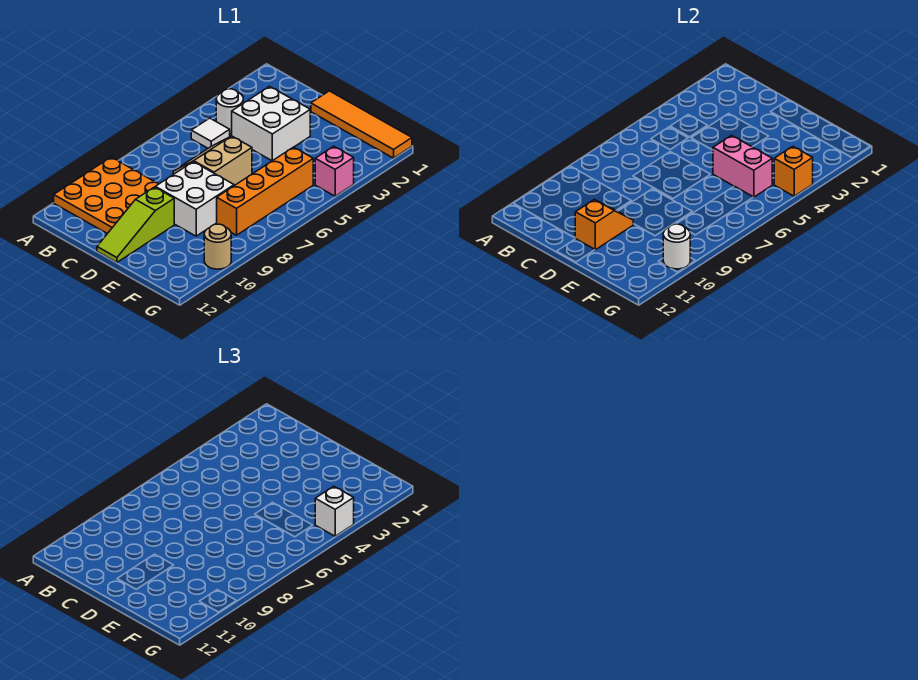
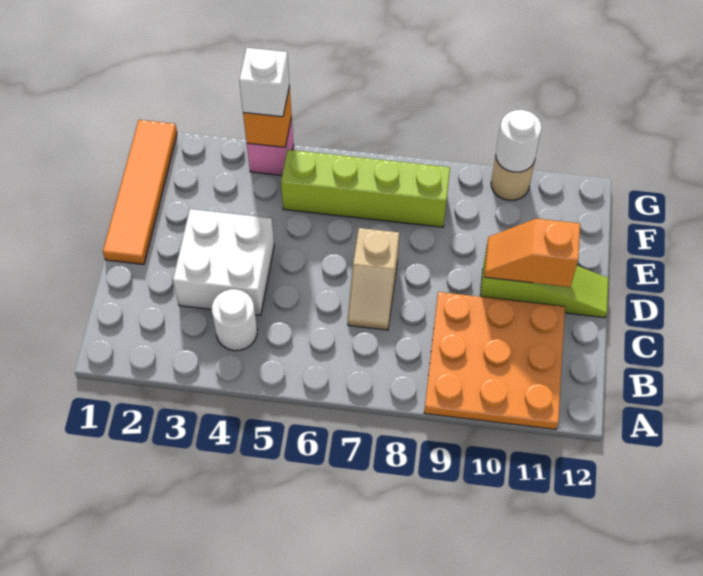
white 1x1 tile [191,118,230,148] -> none
tan 2x2 slope [173,136,252,186] -> tan 1x2 slope [348,228,399,330]
white 2x2 brick [155,162,234,236] -> none
pink 1x2 brick [713,135,772,197] -> none
orange 1x4 brick [217,147,313,235] -> lime 1x4 brick [281,150,450,227]

